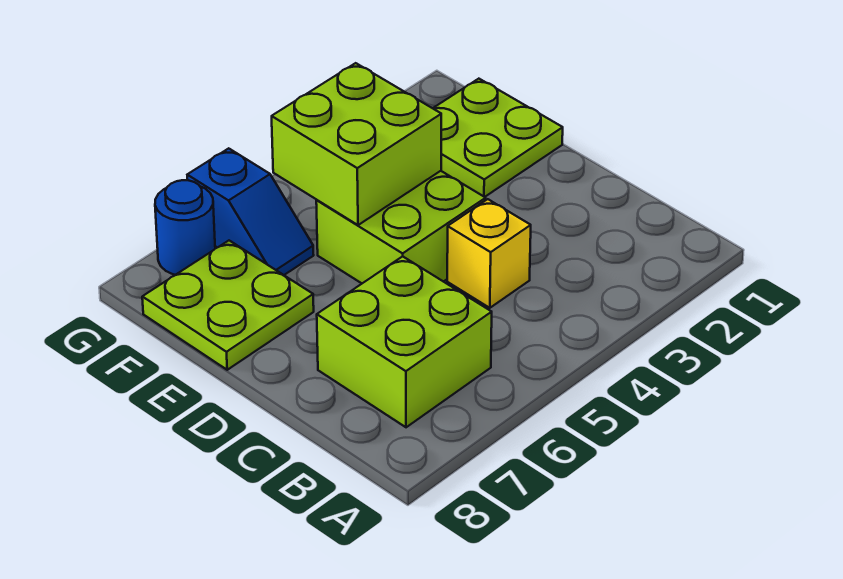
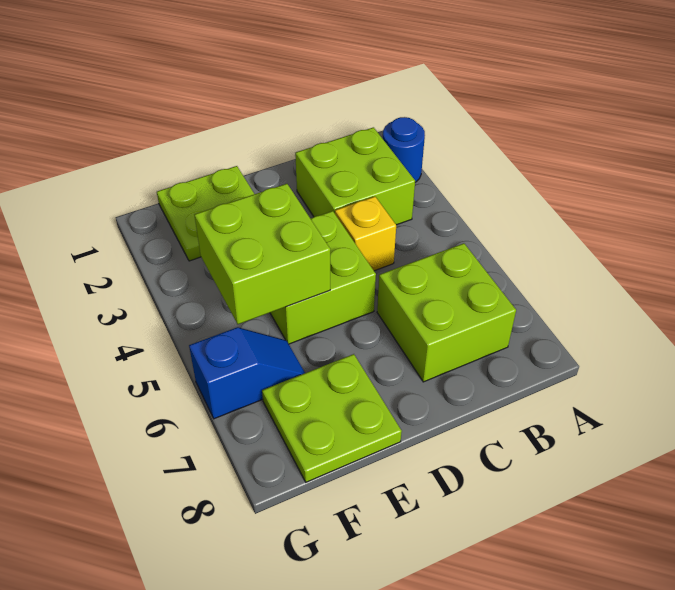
none -> lime 2x2 brick [295,127,415,225]
blue 1x1 round brick [155,180,215,275] -> blue 1x1 round brick moved to [383,117,425,182]

